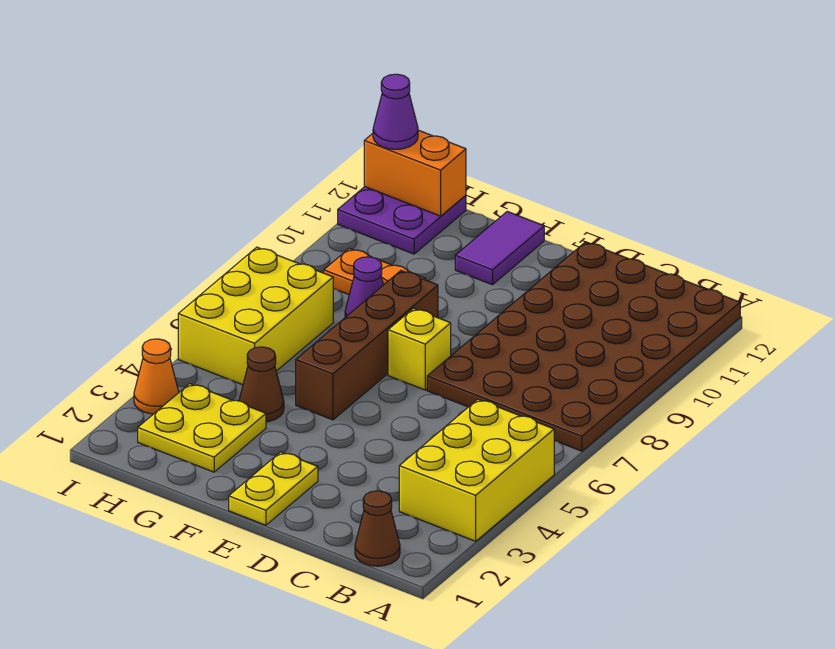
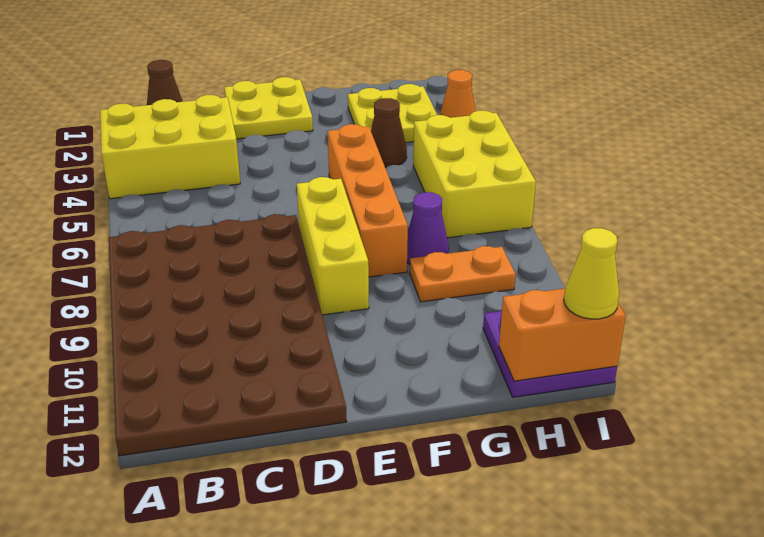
yellow 2x3 brick [399,399,554,541] -> yellow 2x3 brick turned to [100,95,240,199]
yellow 1x2 plate [229,452,318,525] -> yellow 2x2 plate [224,77,313,139]
yellow 1x1 brick [388,308,451,390] -> yellow 1x3 brick [297,177,369,315]
brown 1x4 brick [296,271,438,420] -> orange 1x4 brick [328,124,408,277]
purple 1x2 tile [455,211,544,285] -> none
purple 1x1 cone [373,74,418,149] -> yellow 1x1 cone [564,228,619,319]

